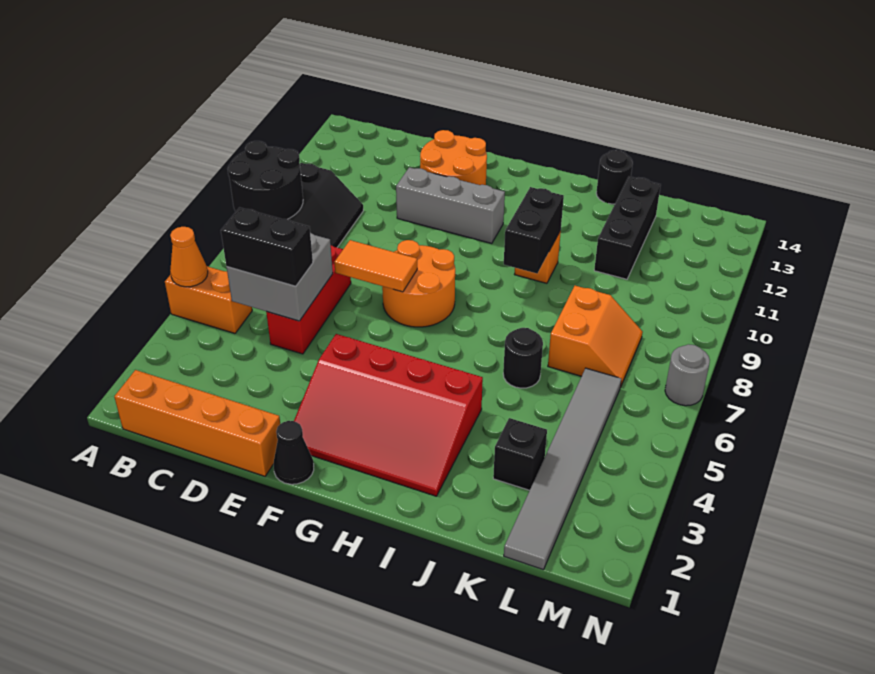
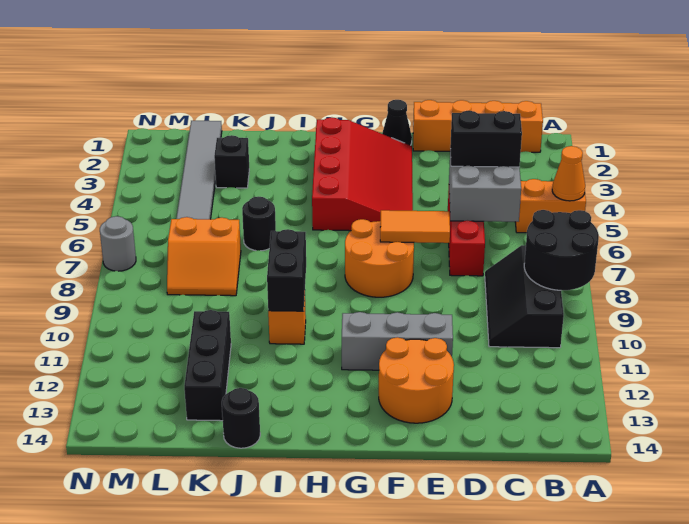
red 3x4 slope [294,334,483,496] -> red 3x4 slope turned to [312,117,413,231]
orange 2x2 slope [548,286,643,387] -> orange 2x2 slope turned to [167,217,241,296]

